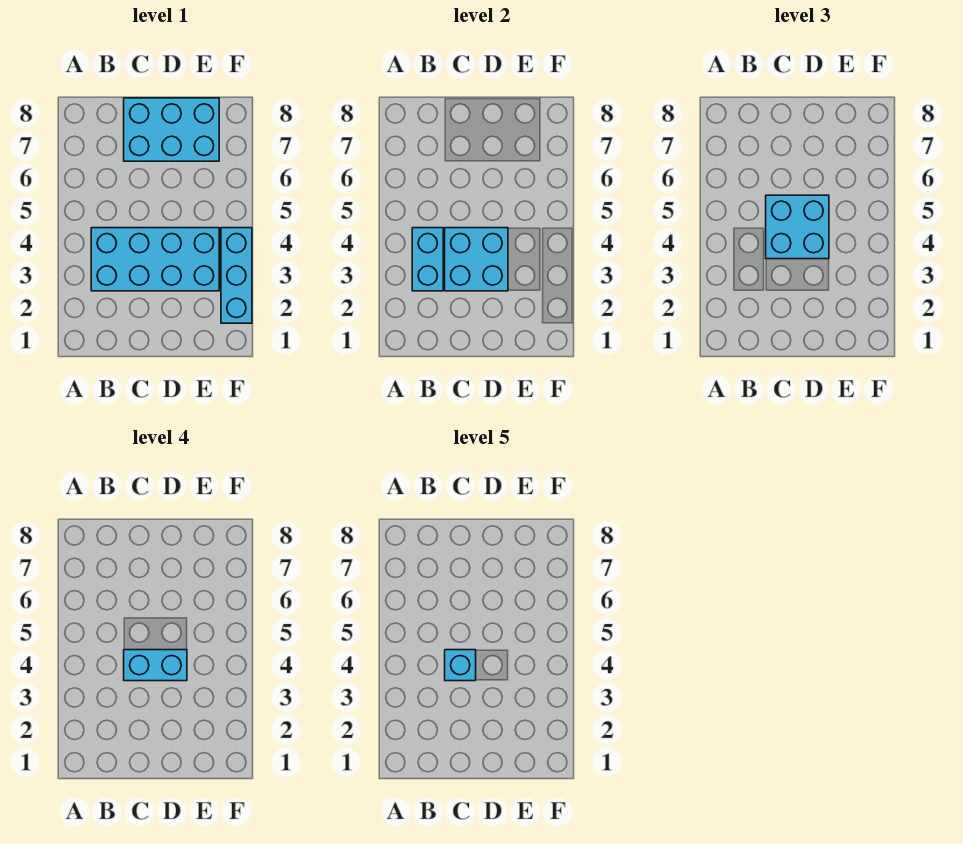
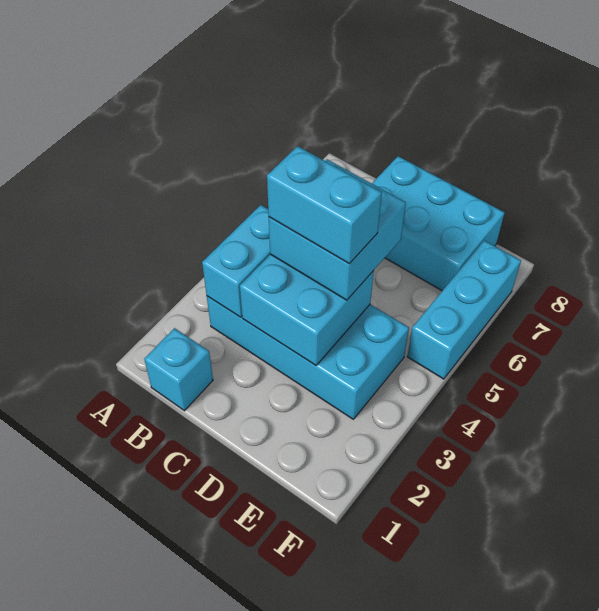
cyan 1x1 brick [445,650,476,681] -> cyan 1x1 brick moved to [144,328,213,411]
cyan 1x3 brick [221,228,252,323] -> cyan 1x3 brick moved to [407,240,521,379]

